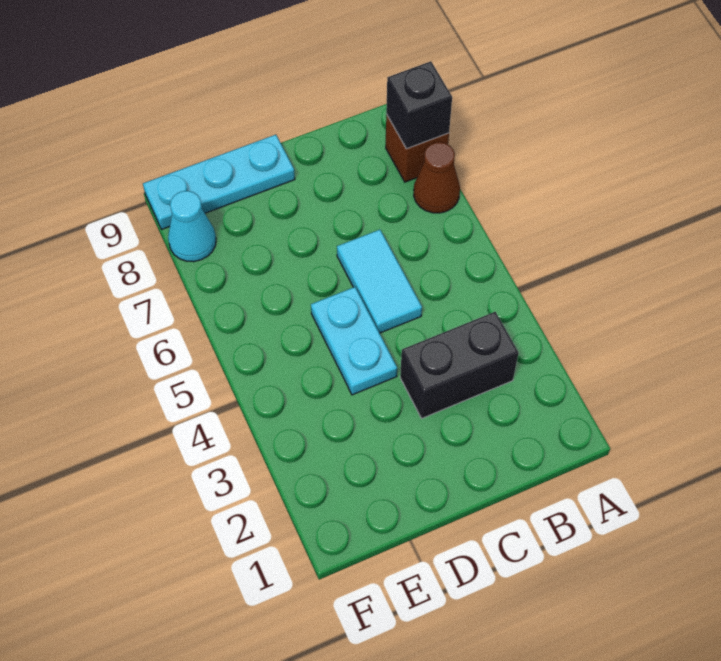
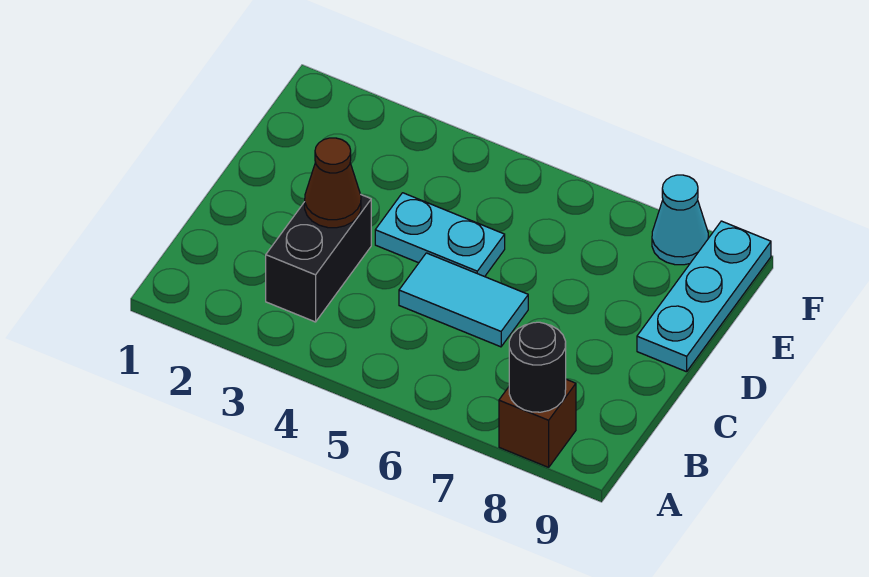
brown 1x1 cone [414,142,460,213] -> brown 1x1 cone moved to [305,138,361,228]
black 1x1 brick [386,61,452,149] -> black 1x1 round brick [509,322,566,412]

